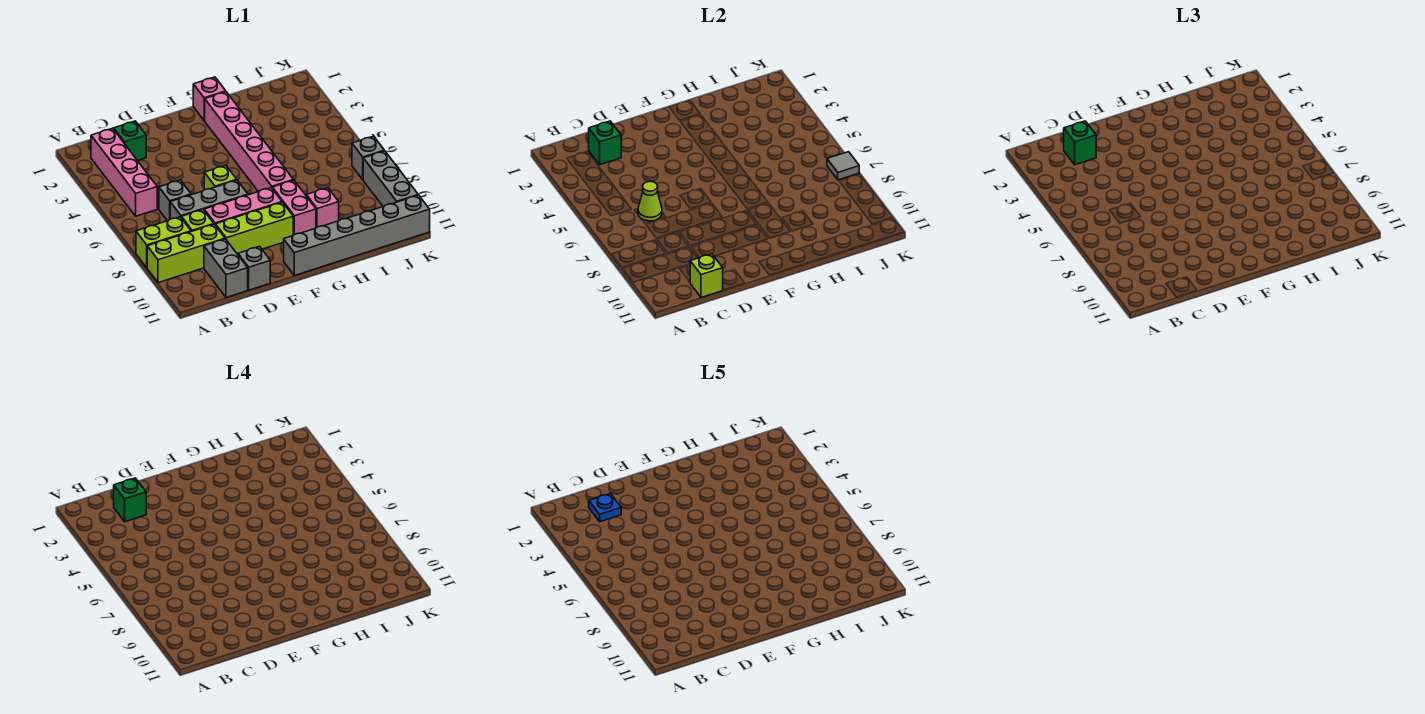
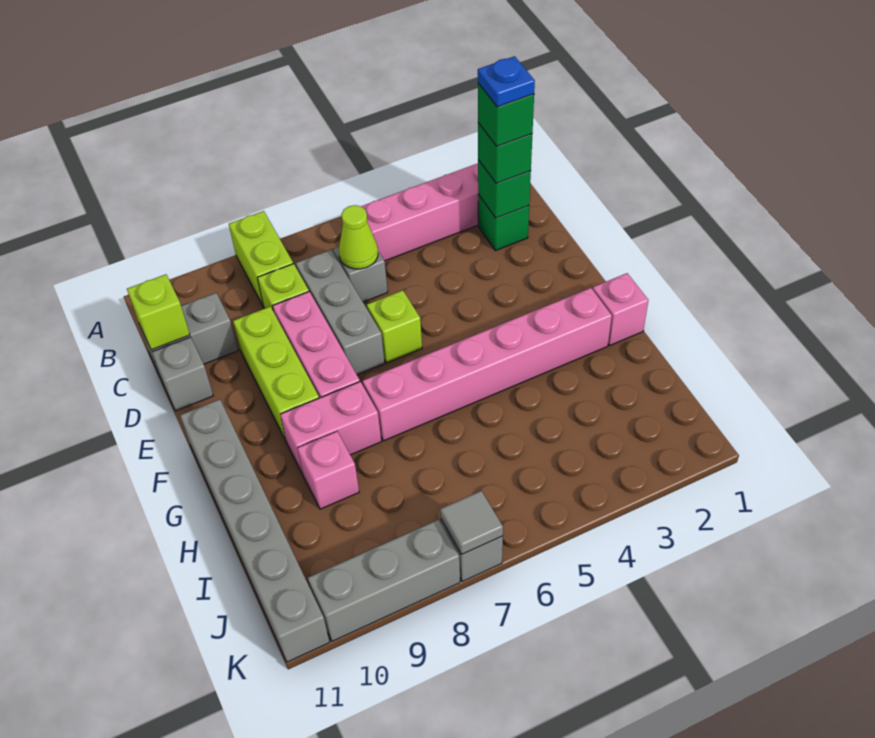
lime 1x3 brick [147,224,225,283] -> none

